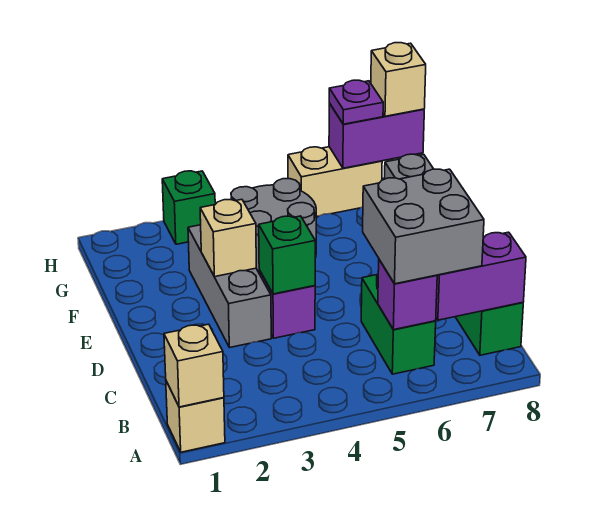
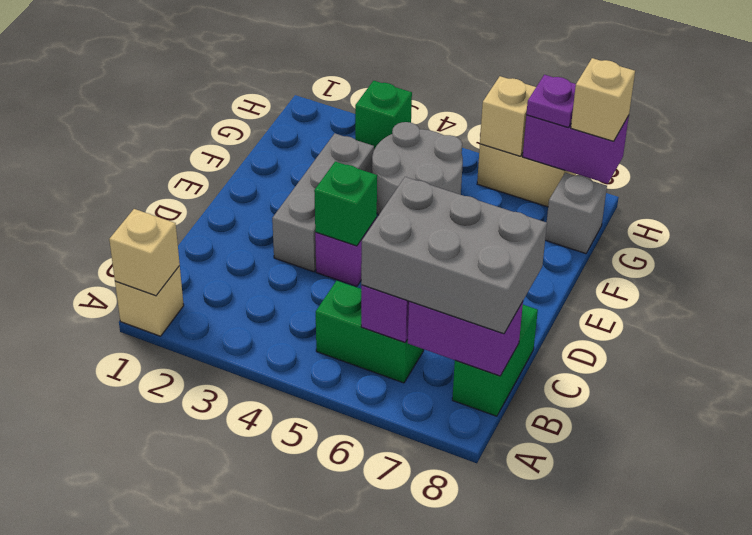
green 1x2 brick [361,275,436,374] -> green 1x2 brick turned to [316,281,424,383]
grey 2x2 brick [363,169,484,284] -> grey 2x3 brick [361,177,547,334]
tan 1x1 brick [200,200,256,277] -> tan 1x1 brick moved to [480,76,536,156]

